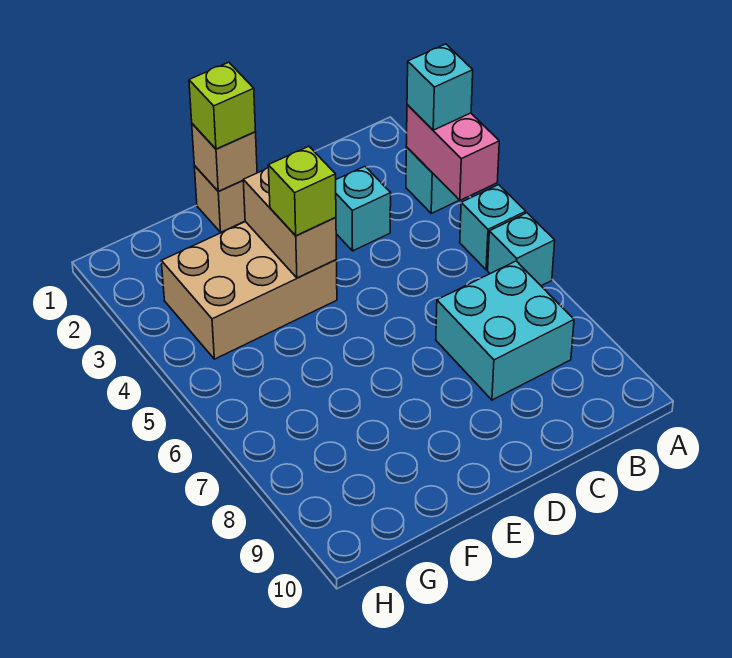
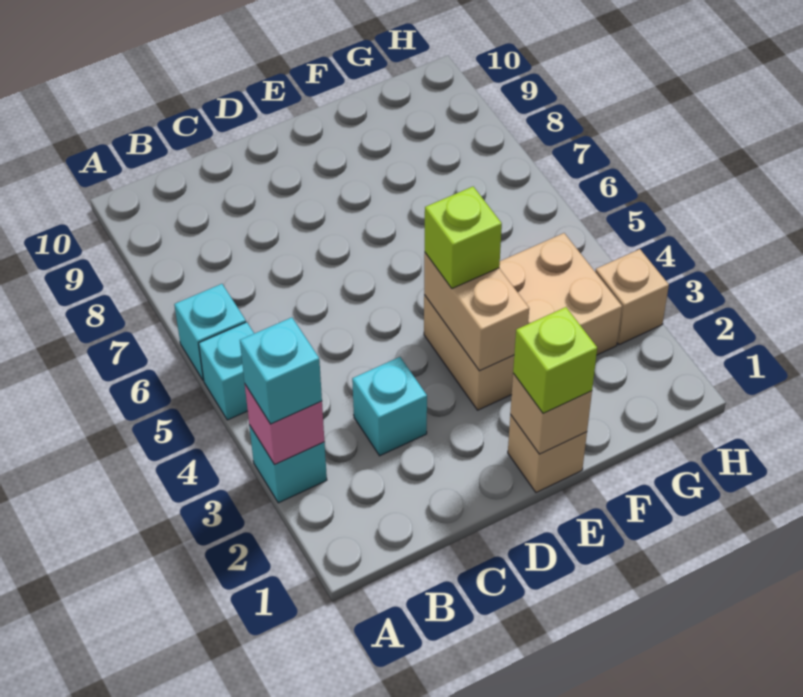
pink 1x2 brick [406,105,499,200] -> pink 1x1 brick [245,385,324,465]
cyan 2x2 brick [436,261,574,400] -> none
none -> tan 1x1 brick [595,249,669,345]

